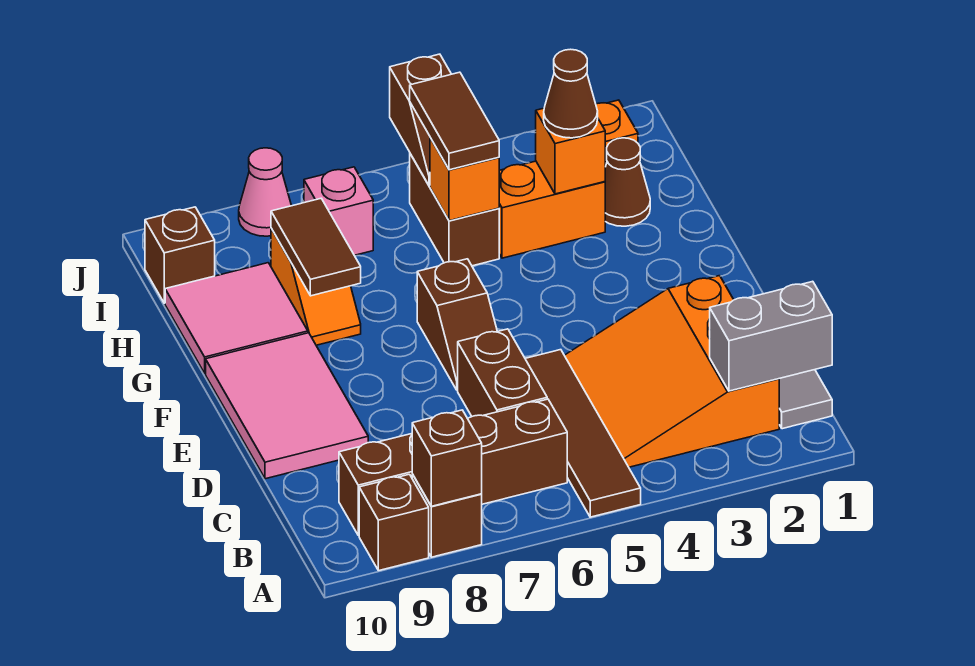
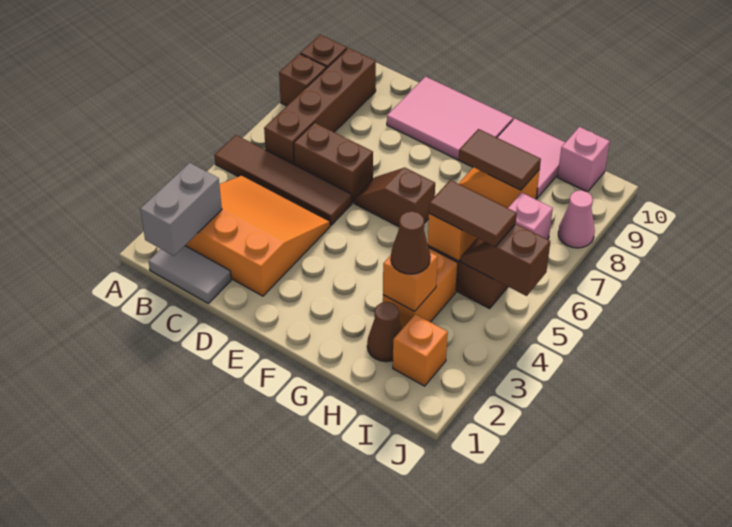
brown 1x1 brick [412,410,482,506] -> none
brown 1x1 brick [145,207,215,303] -> pink 1x1 brick [558,127,610,192]

